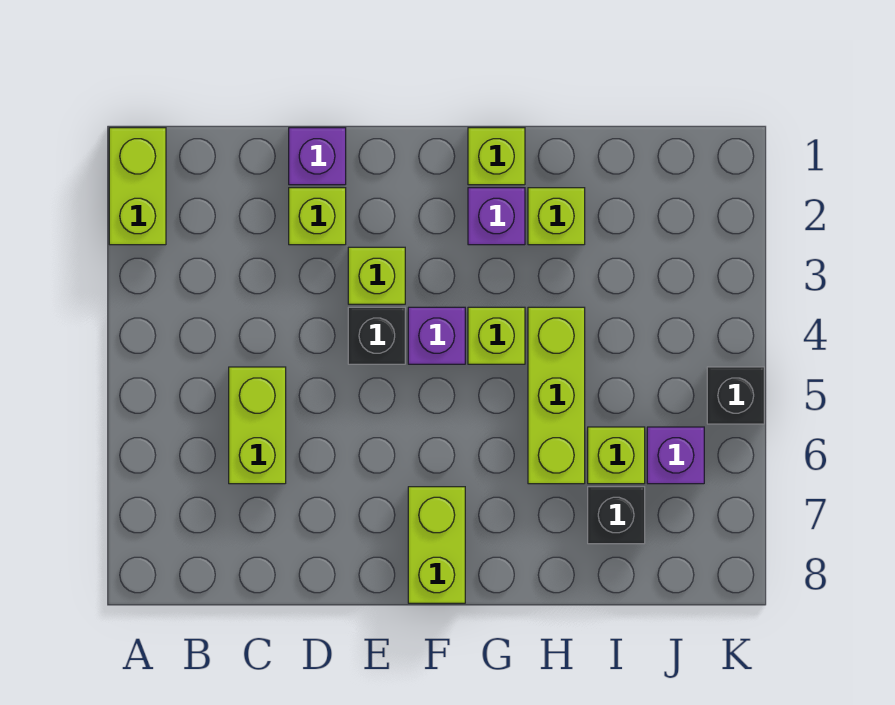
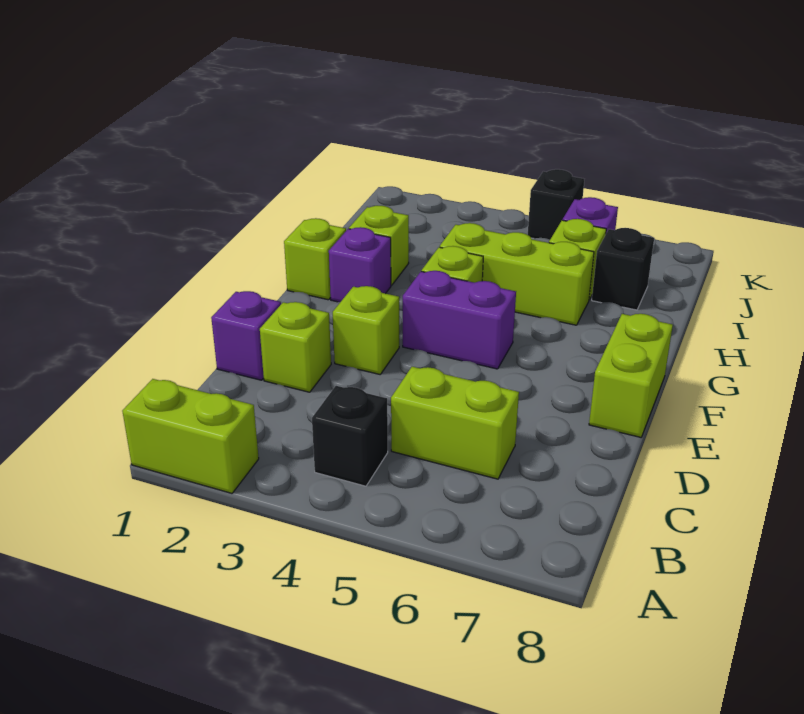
black 1x1 brick [348,307,405,364] -> black 1x1 brick moved to [312,386,388,486]
purple 1x1 brick [408,307,465,364] -> purple 1x2 brick [403,271,516,369]
lime 1x2 brick [408,487,465,603] -> lime 1x2 brick turned to [589,314,673,437]

